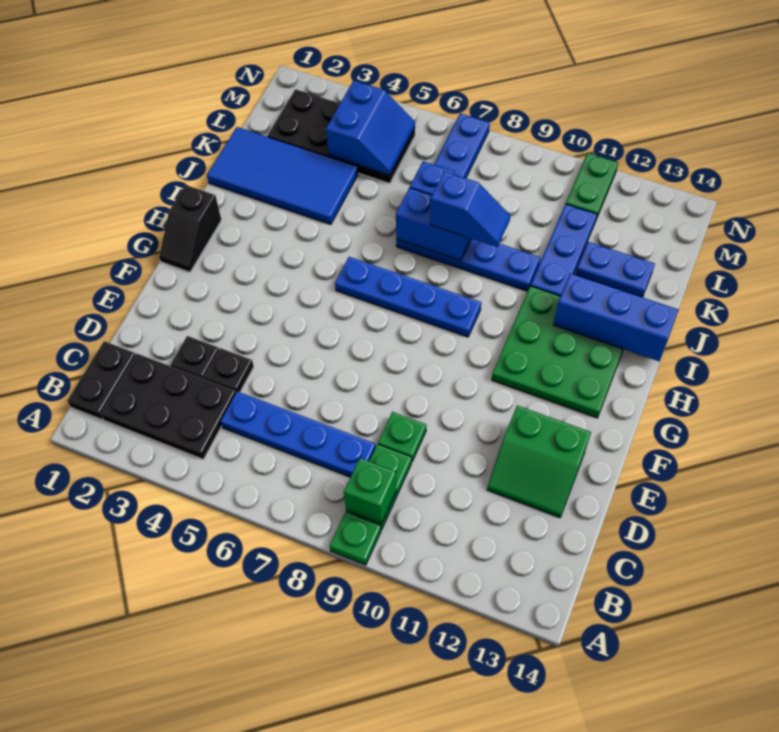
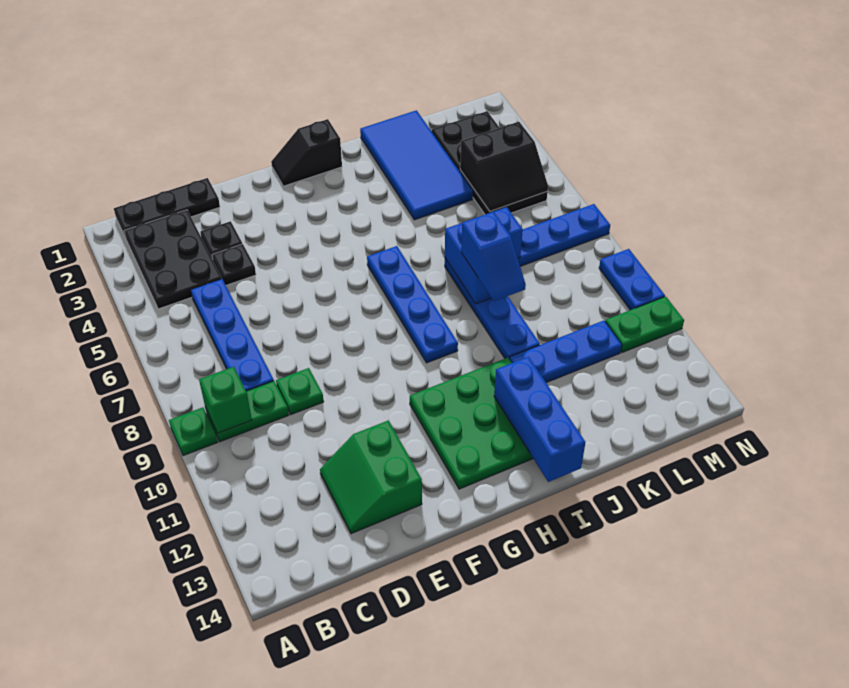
black 1x2 plate [67,341,136,420] -> black 1x3 plate [114,178,220,236]
blue 1x2 plate [575,242,655,297] -> blue 1x2 plate moved to [599,249,665,310]
blue 2x2 slope [326,81,415,175] -> black 2x2 slope [460,122,548,211]

